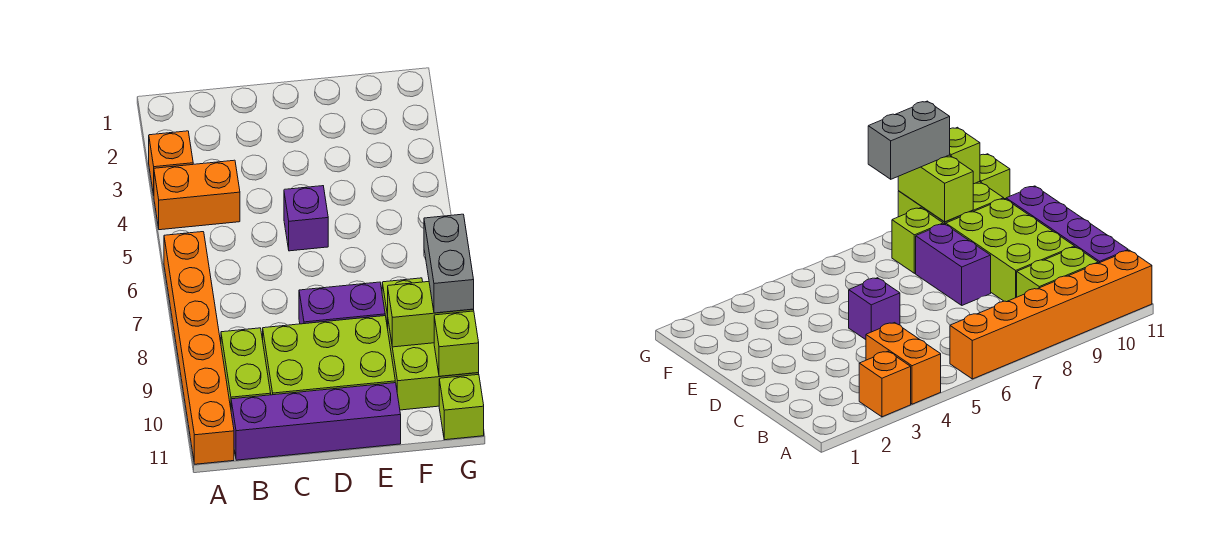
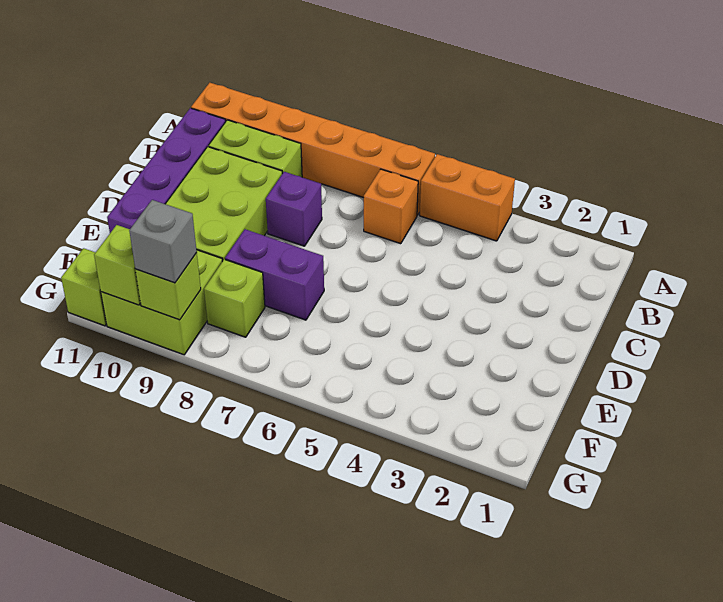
orange 1x1 brick [149,131,193,195] -> orange 1x1 brick moved to [364,169,418,244]
orange 1x2 brick [154,160,240,230] -> orange 1x2 brick turned to [420,154,515,241]
purple 1x1 brick [284,186,328,251] -> purple 1x1 brick moved to [266,172,322,246]
purple 1x2 brick [299,282,385,324] -> purple 1x2 brick turned to [225,229,324,320]
lime 1x2 brick [388,282,474,347] -> lime 1x1 brick [135,253,201,320]
grey 1x2 brick [424,214,474,313] -> grey 1x1 brick [129,200,197,283]

